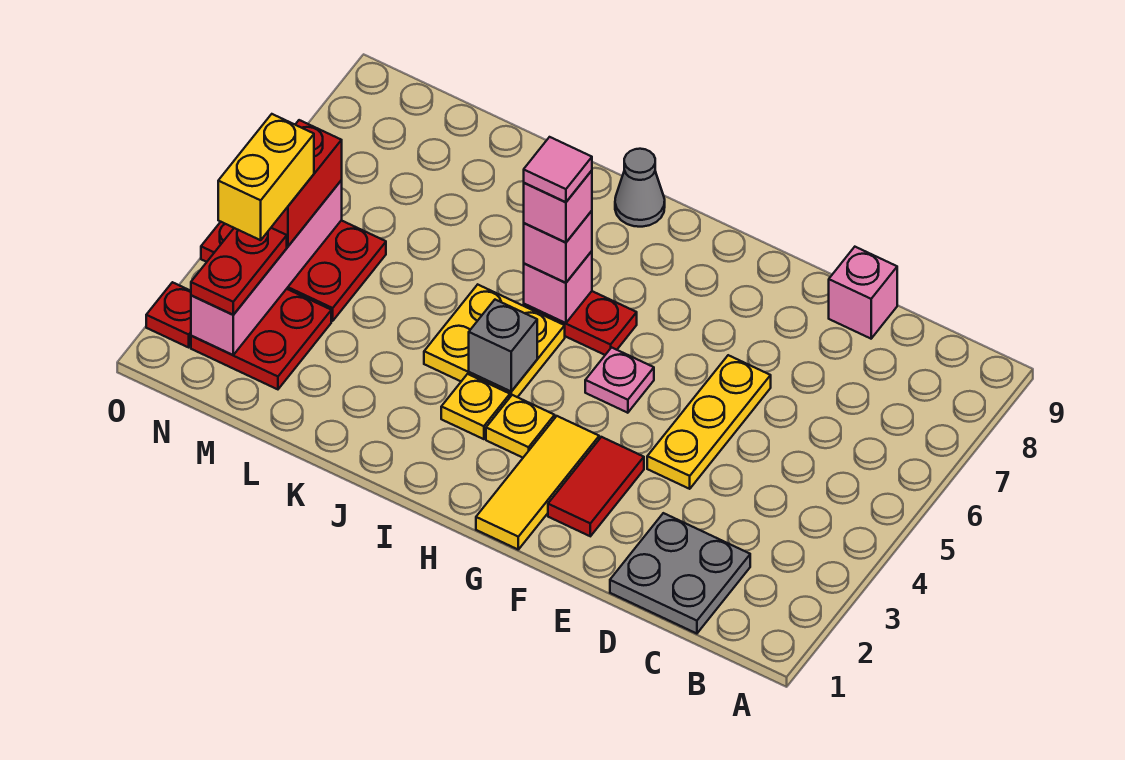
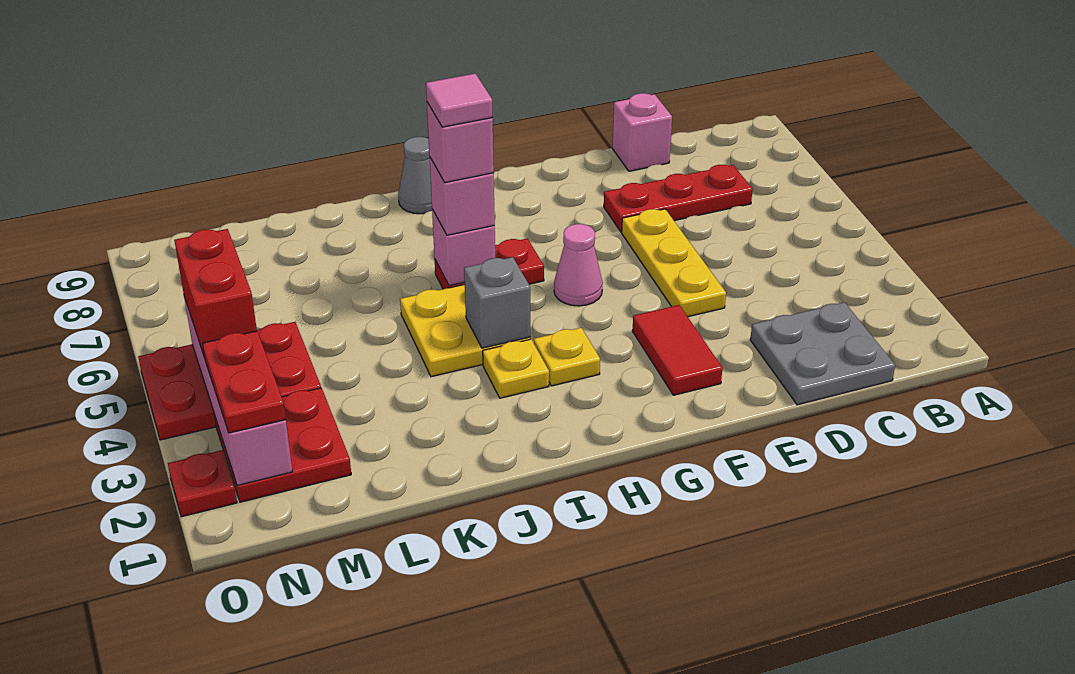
none -> red 1x3 plate [604,165,753,232]
yellow 1x3 tile [476,416,599,549] -> none
pink 1x1 plate [585,347,654,413] -> pink 1x1 cone [554,224,603,306]
yellow 1x2 brick [218,114,314,240] -> none

